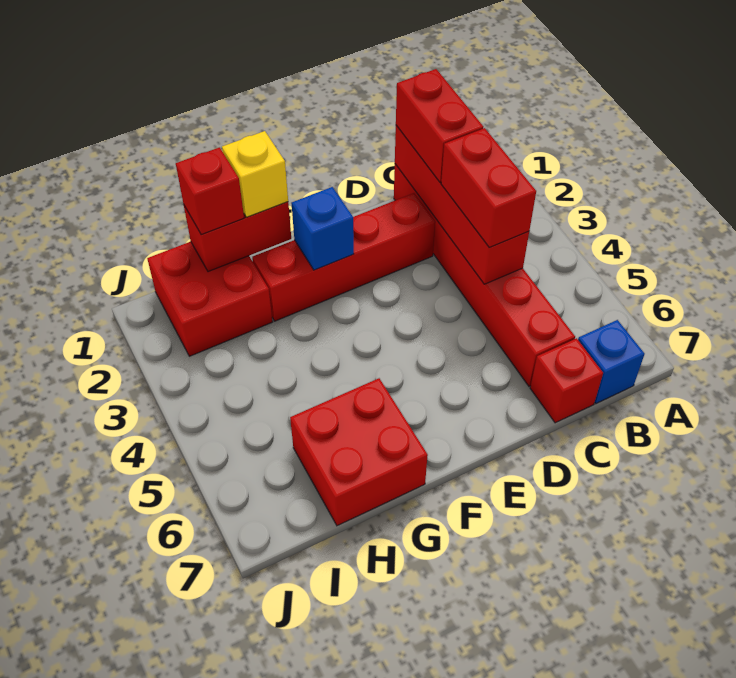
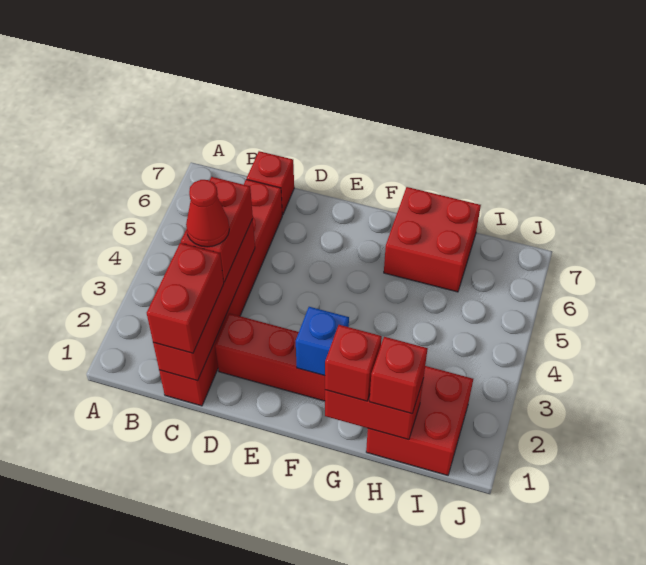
blue 1x1 brick [578,320,645,403] -> none
none -> red 1x1 cone [186,180,229,247]
yellow 1x1 brick [222,131,288,217] -> red 1x1 brick [325,325,382,401]

